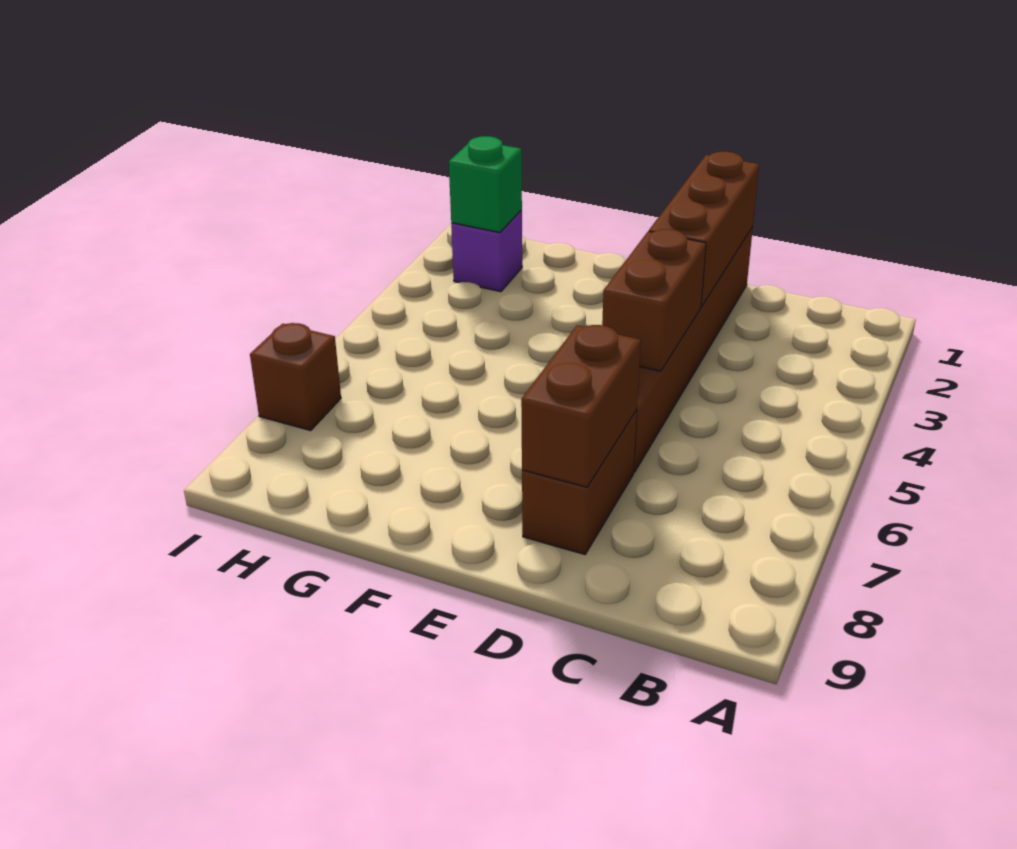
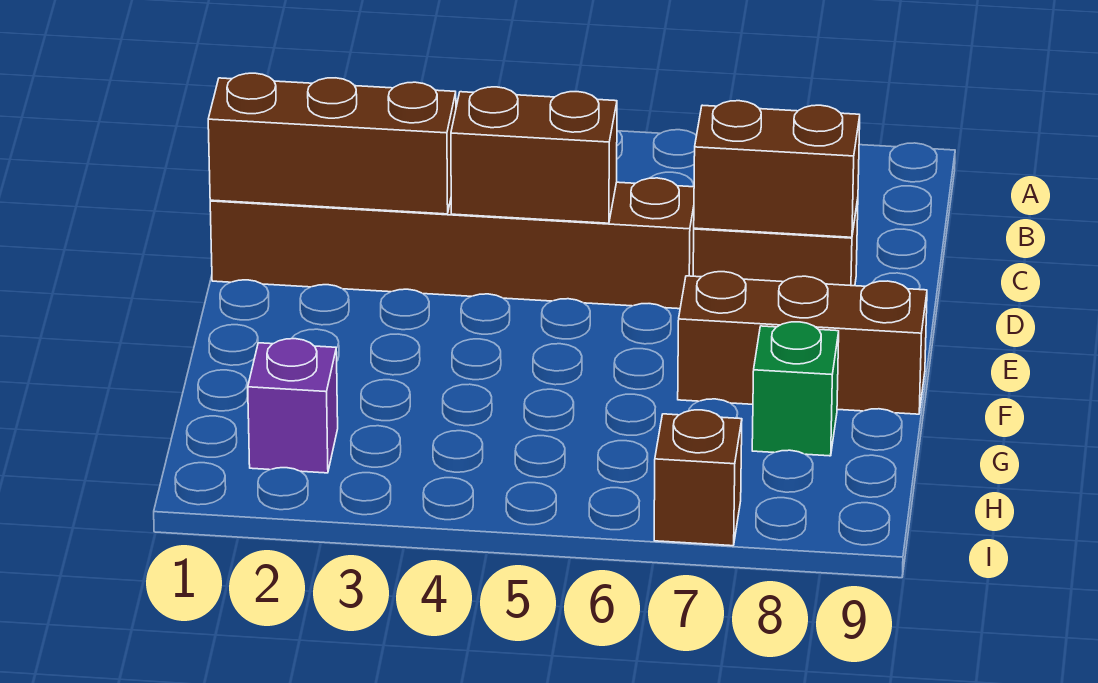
none -> brown 1x3 brick [678,272,927,414]
green 1x1 brick [449,136,522,233] -> green 1x1 brick moved to [752,322,839,456]

